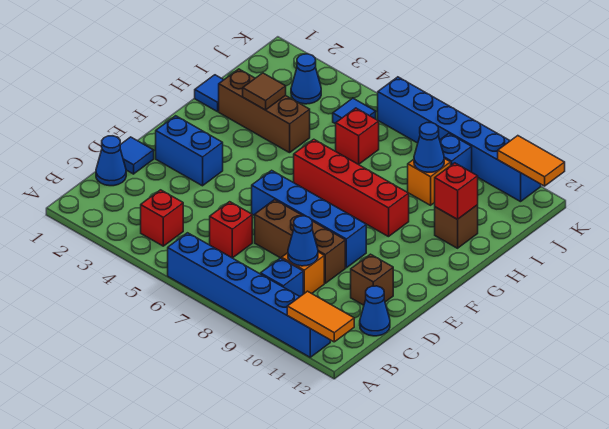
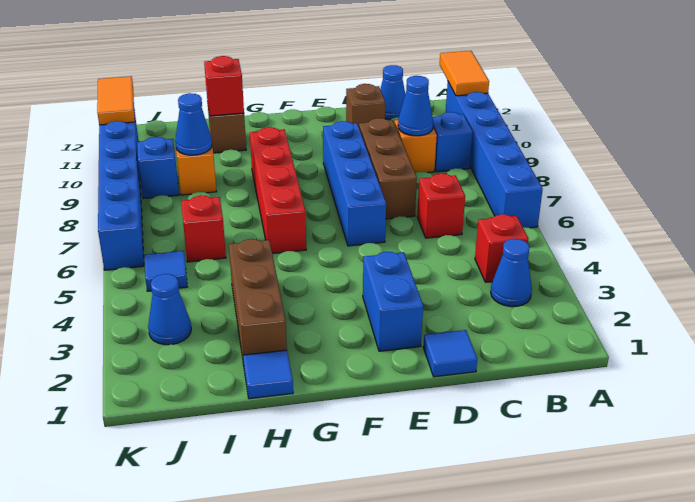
blue 1x1 cone [96,136,126,186] -> blue 1x1 cone moved to [491,239,532,307]
brown 1x1 tile [243,73,286,110] -> none

